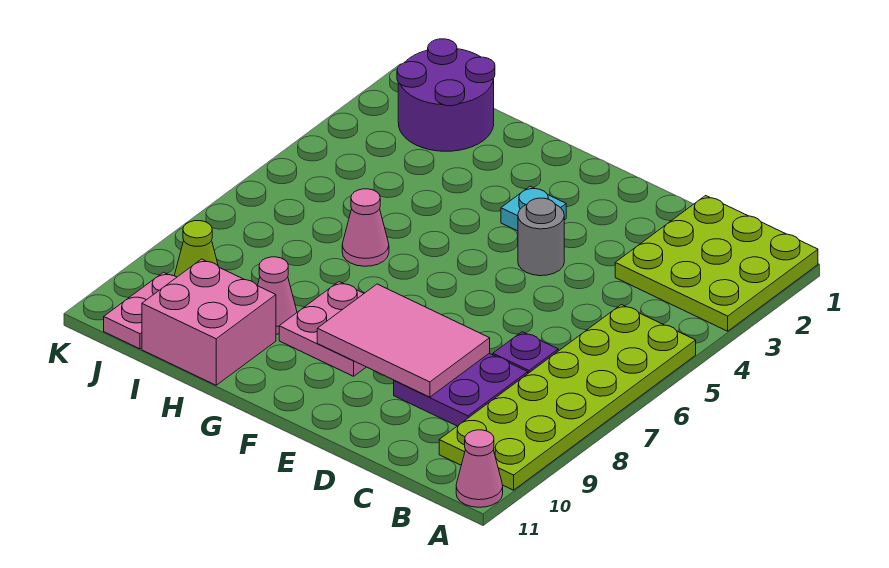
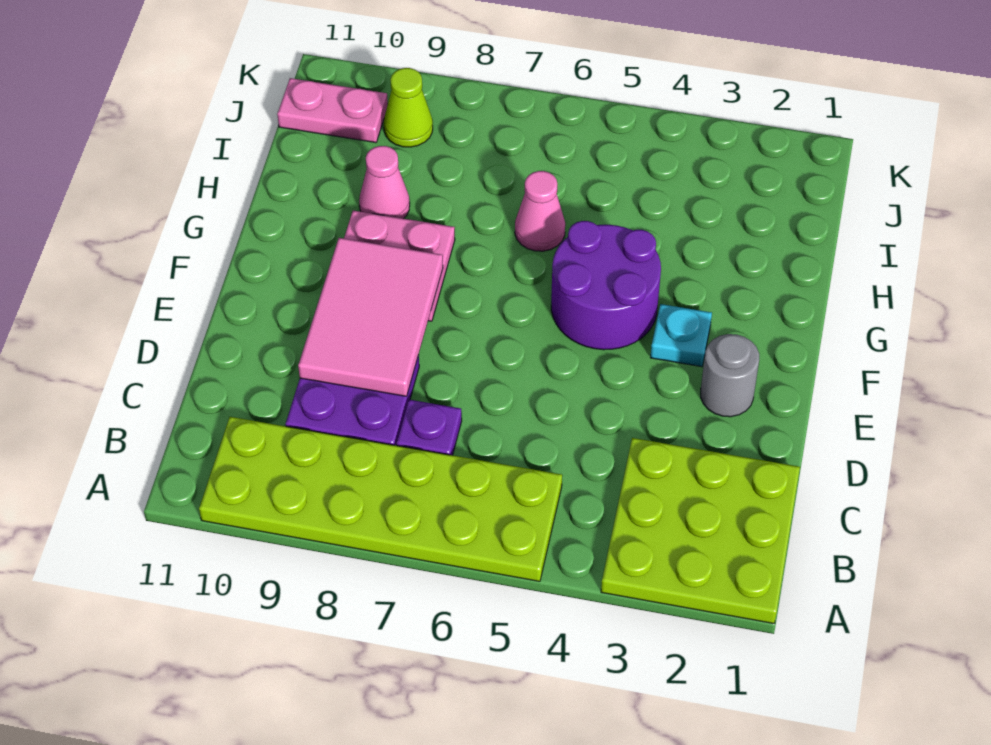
pink 1x1 cone [456,430,503,507] -> none
grey 1x1 round brick [518,198,564,276] -> grey 1x1 round brick moved to [701,334,759,417]
pink 2x2 brick [142,259,276,385] -> none
purple 2x2 round brick [397,39,495,151] -> purple 2x2 round brick moved to [551,221,661,350]

